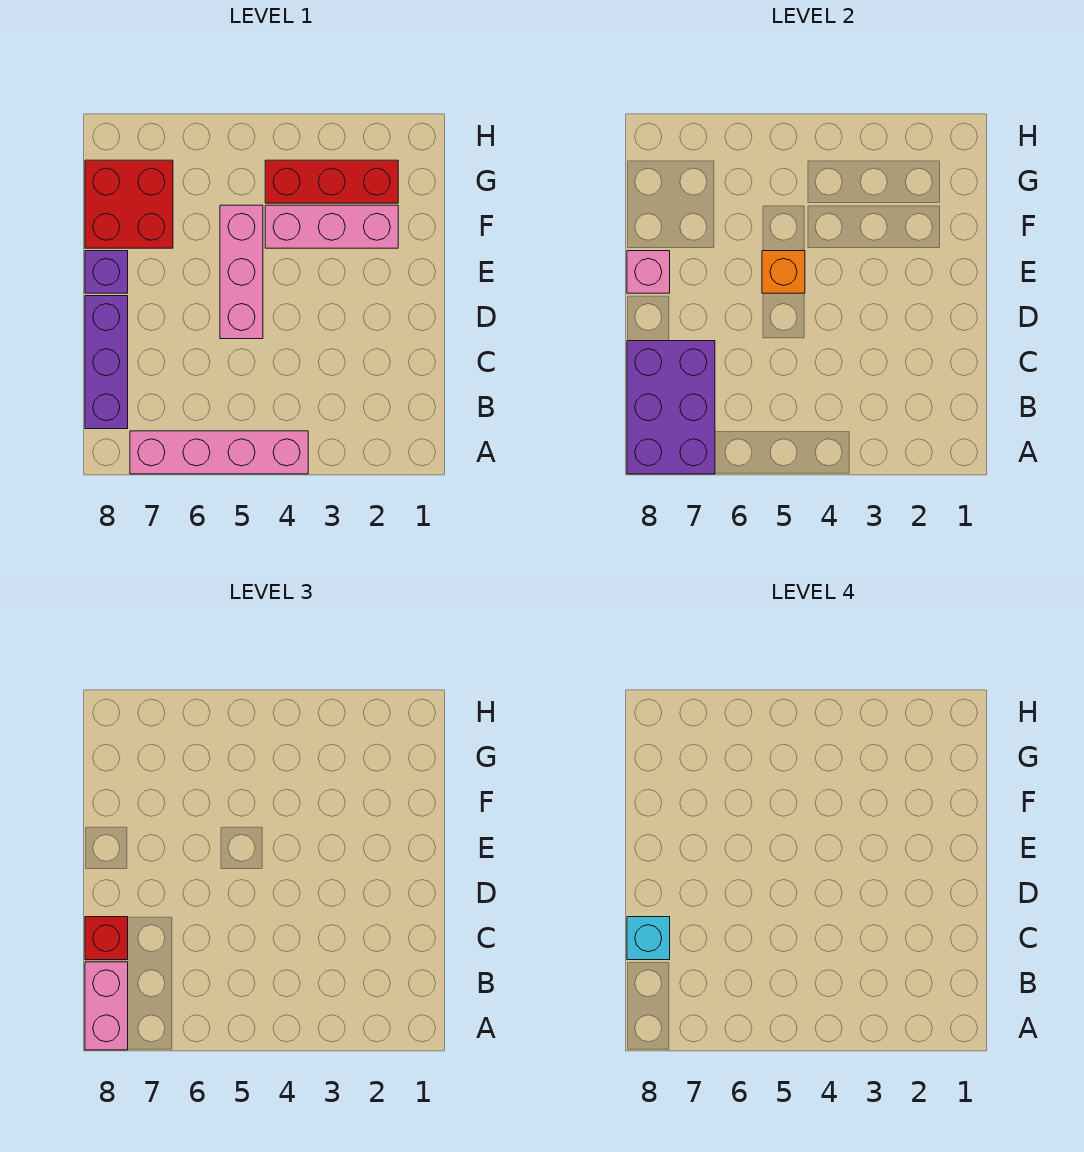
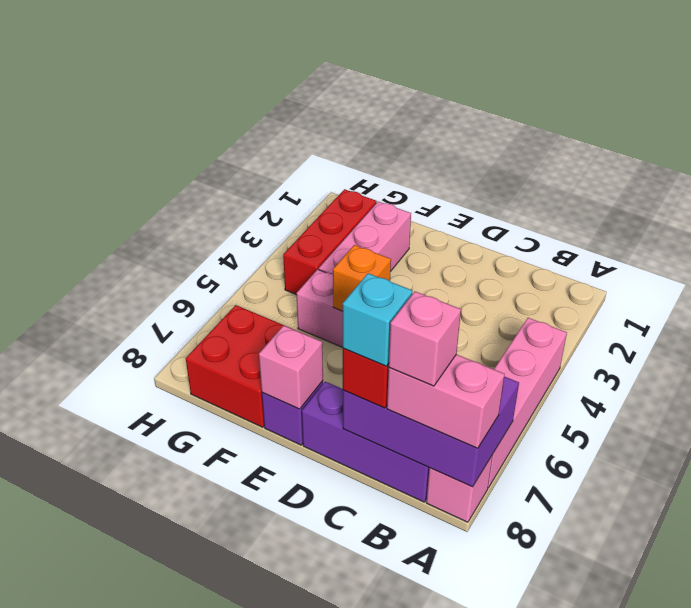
none -> pink 1x1 brick [426,455,493,522]
none -> pink 1x1 brick [389,291,461,386]

